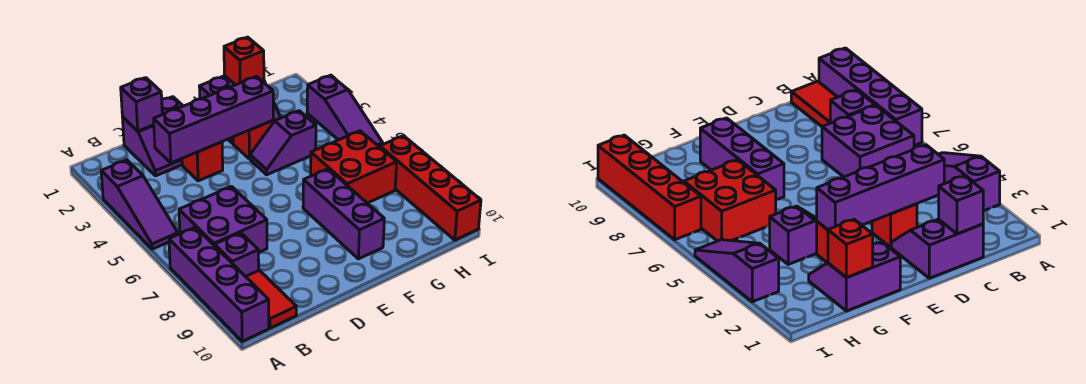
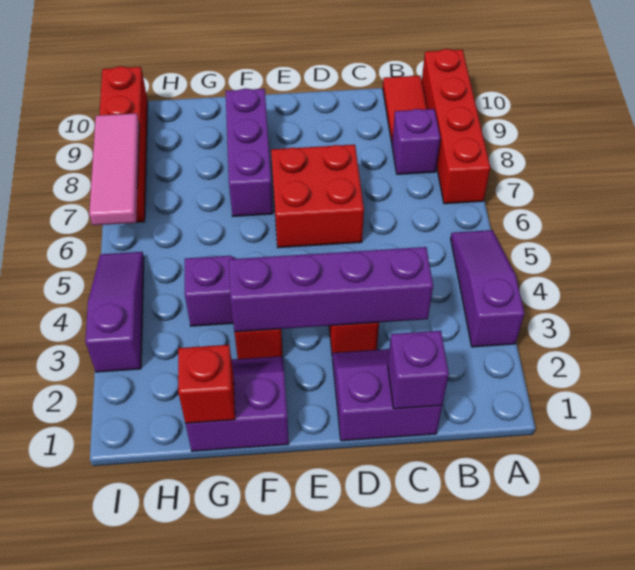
purple 1x4 brick [169,227,269,341] -> red 1x4 brick [422,49,490,204]
purple 2x2 brick [179,187,267,253] -> none
red 2x2 brick [311,131,397,203] -> red 2x2 brick moved to [271,145,364,248]
none -> pink 1x3 tile [89,113,139,225]

